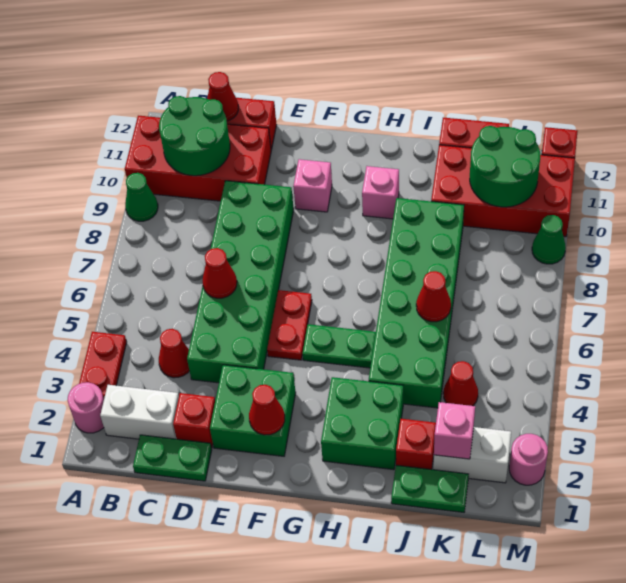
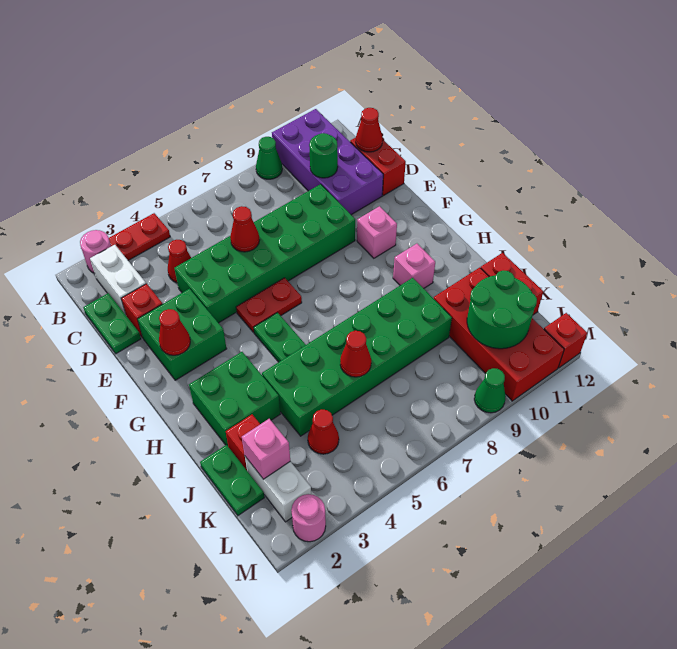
red 2x4 brick [125,116,271,201] -> purple 2x4 brick [272,109,383,215]
green 2x2 round brick [159,96,230,176] -> green 1x1 round brick [309,133,338,178]

